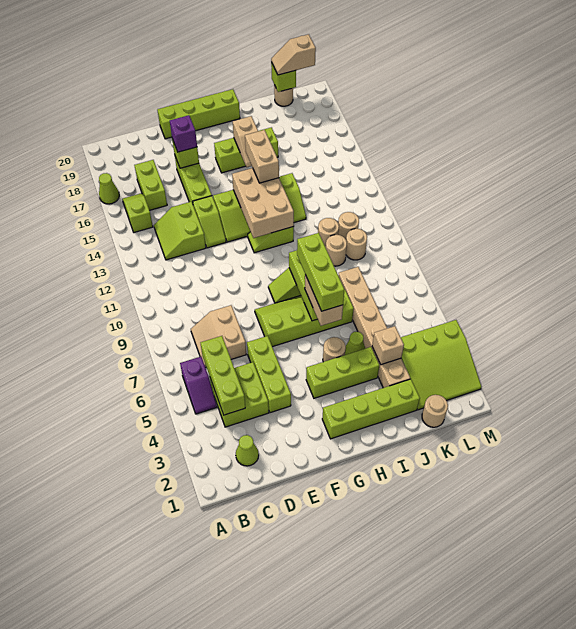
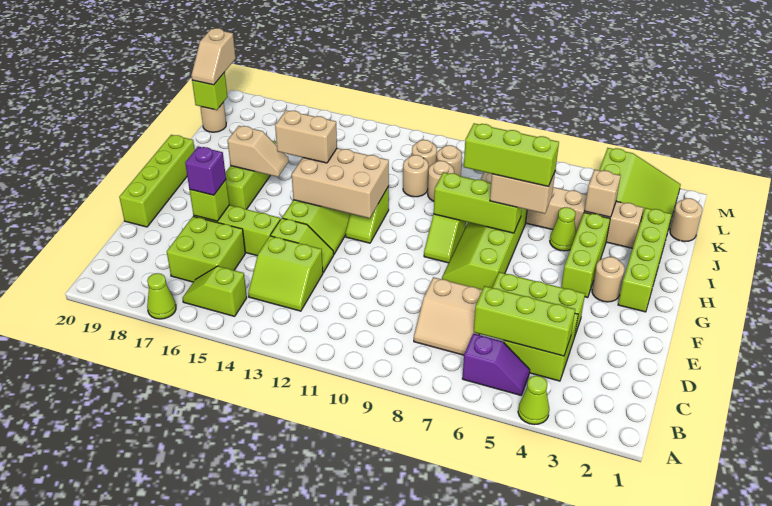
lime 1x1 cone [236,435,259,466] -> lime 1x1 cone moved to [518,376,549,425]
lime 1x2 brick [134,160,167,210] -> lime 2x2 brick [167,216,245,282]
tan 1x1 round brick [323,337,346,362] -> tan 1x1 round brick moved to [592,257,625,302]

